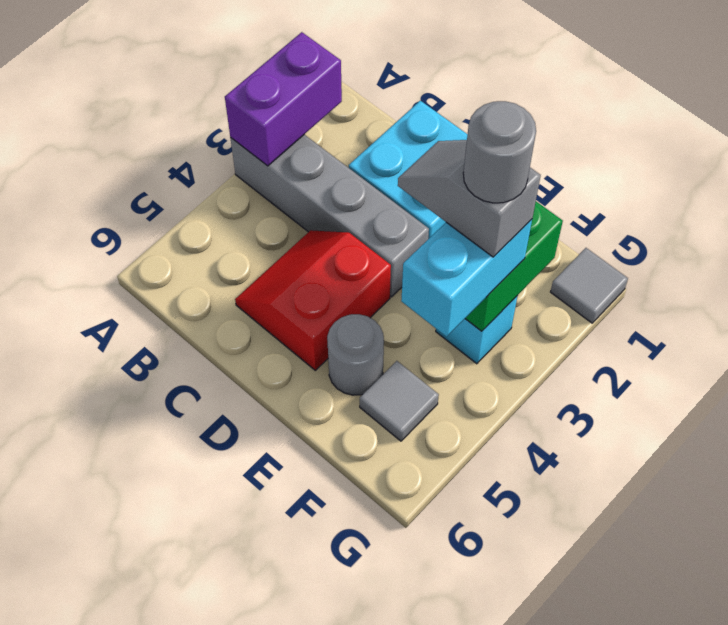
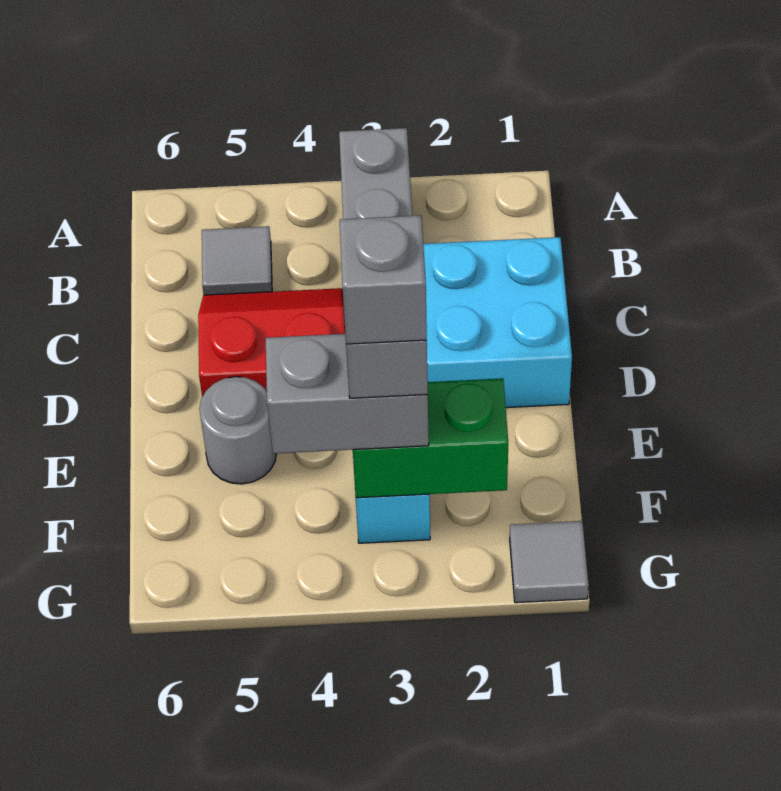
purple 1x2 brick [225,32,342,166] -> none
cyan 1x2 brick [401,219,532,337] -> grey 1x2 brick [266,334,429,454]
grey 1x1 round brick [463,101,536,203] -> grey 1x1 brick [340,215,427,344]
grey 1x1 tile [360,361,439,441] -> grey 1x1 tile moved to [202,226,272,295]

